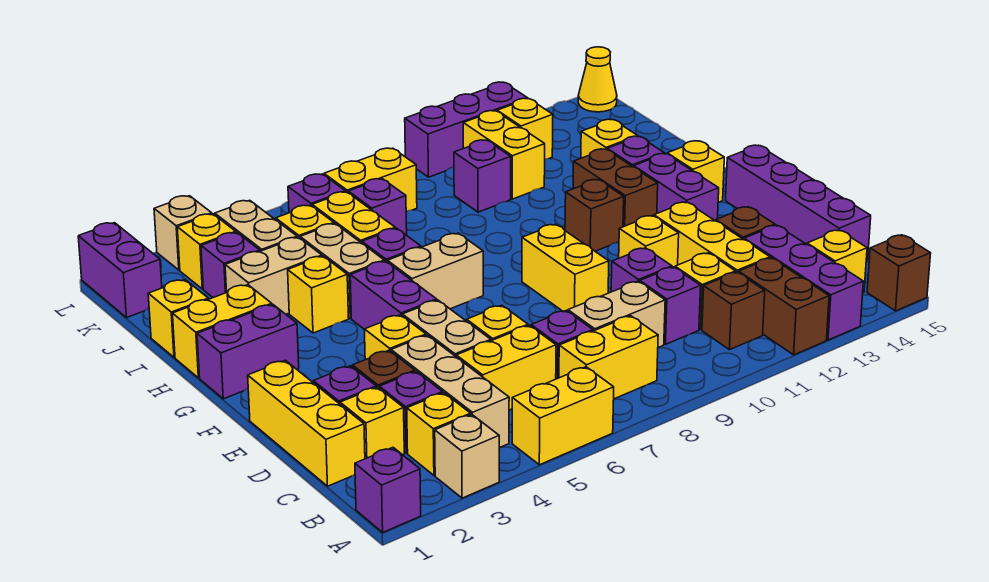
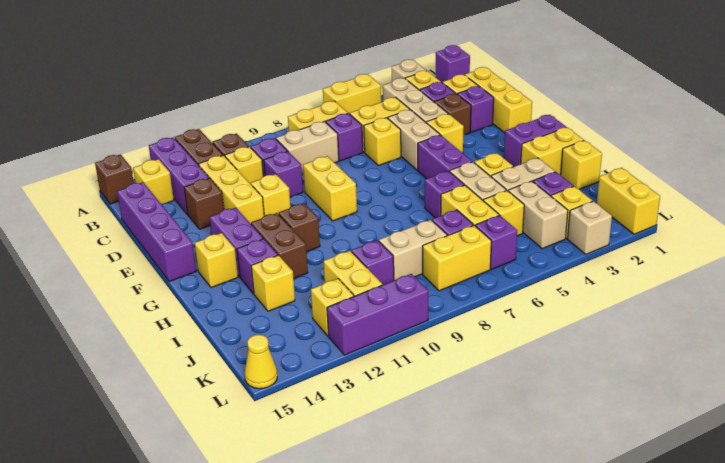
tan 1x2 brick [387,233,483,309] -> tan 1x2 brick moved to [379,220,447,280]
purple 1x2 brick [78,223,162,318] -> yellow 1x2 brick [597,168,660,234]

